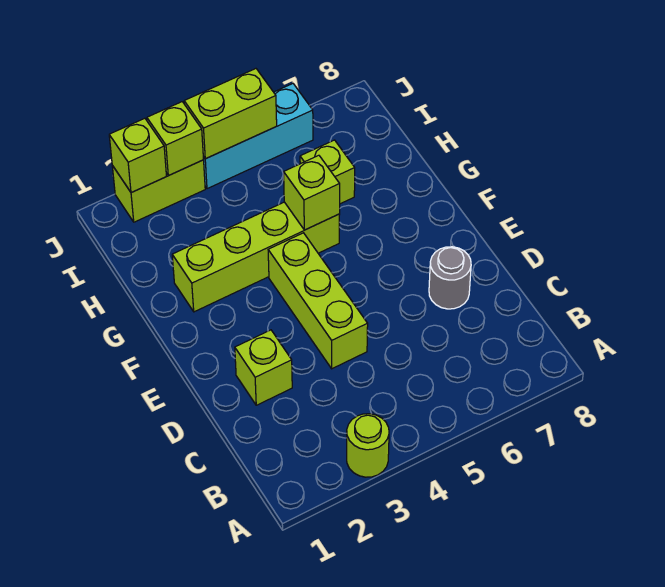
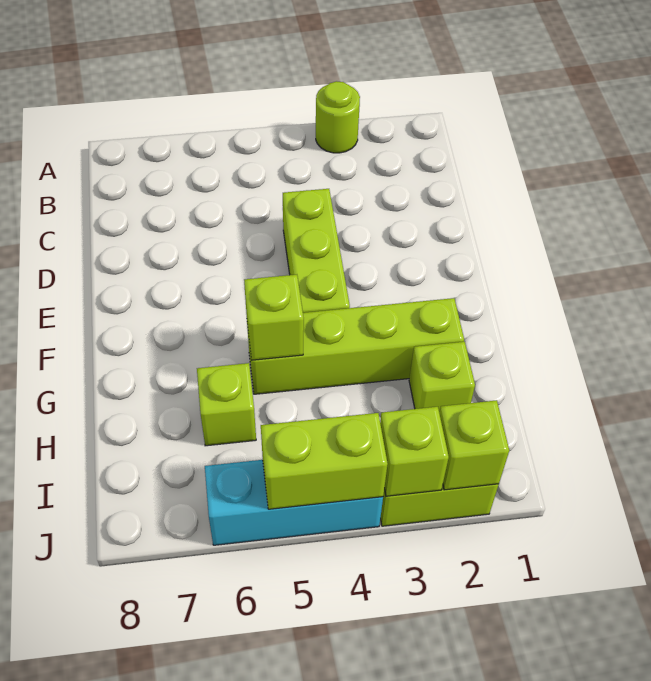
lime 1x1 brick [235,330,292,405] -> lime 1x1 brick moved to [409,342,475,413]
grey 1x1 round brick [429,247,471,309] -> none

